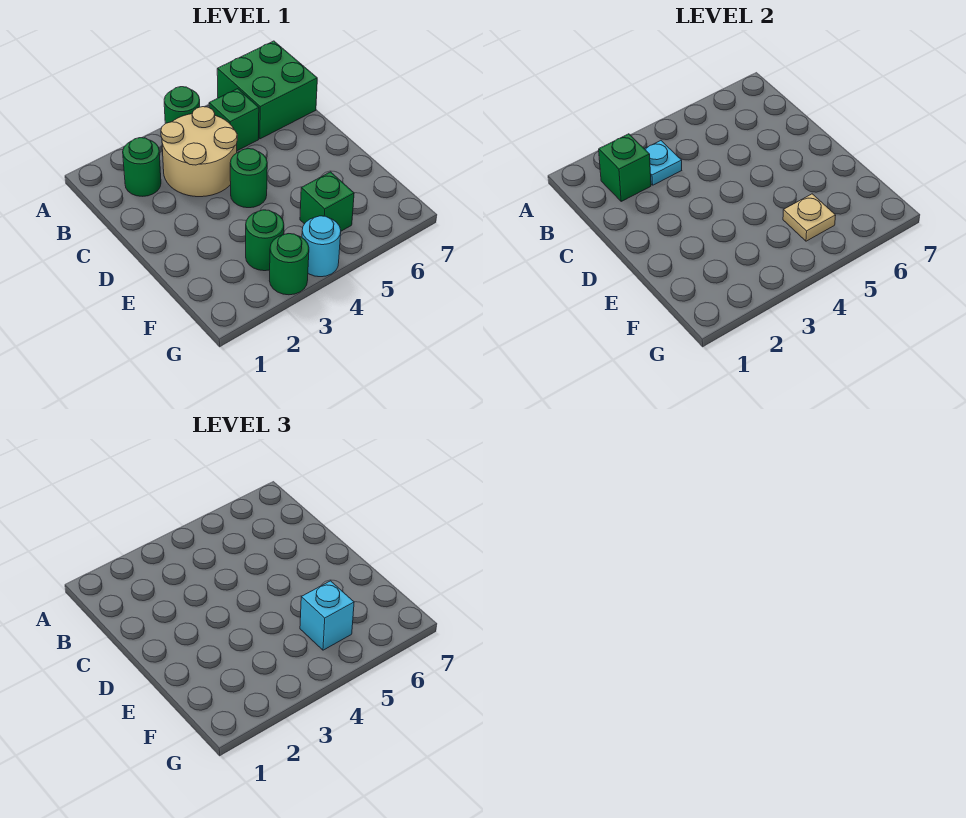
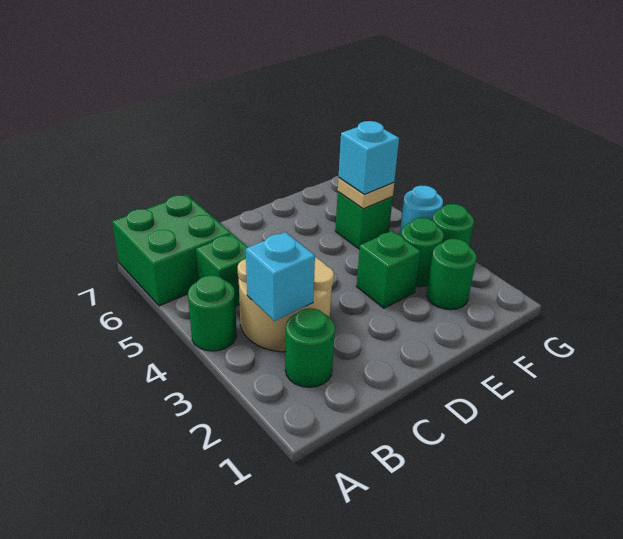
green 1x1 brick [599,134,651,201] -> green 1x1 brick moved to [356,231,421,308]
cyan 1x1 plate [645,141,682,185] -> cyan 1x1 brick [246,232,315,321]
green 1x1 round brick [230,149,267,208] -> green 1x1 round brick moved to [427,239,476,310]

